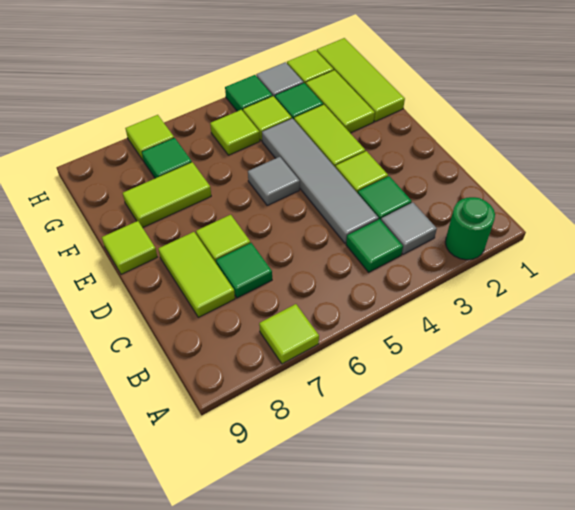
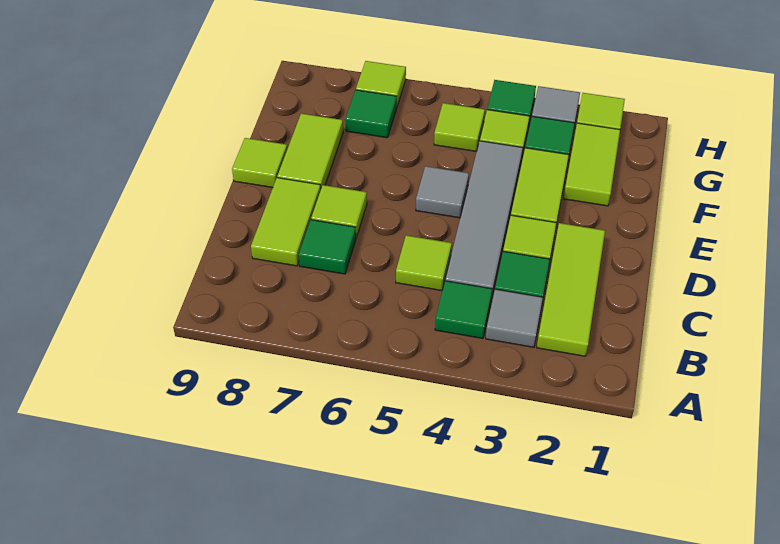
green 1x1 round brick [445,197,495,260] -> none
lime 1x1 tile [259,304,319,364] -> lime 1x1 tile moved to [396,235,452,291]
lime 1x3 tile [317,38,405,122] -> lime 1x3 tile moved to [537,223,605,356]
lime 1x2 tile [123,162,211,228] -> lime 1x2 tile turned to [277,114,343,188]

